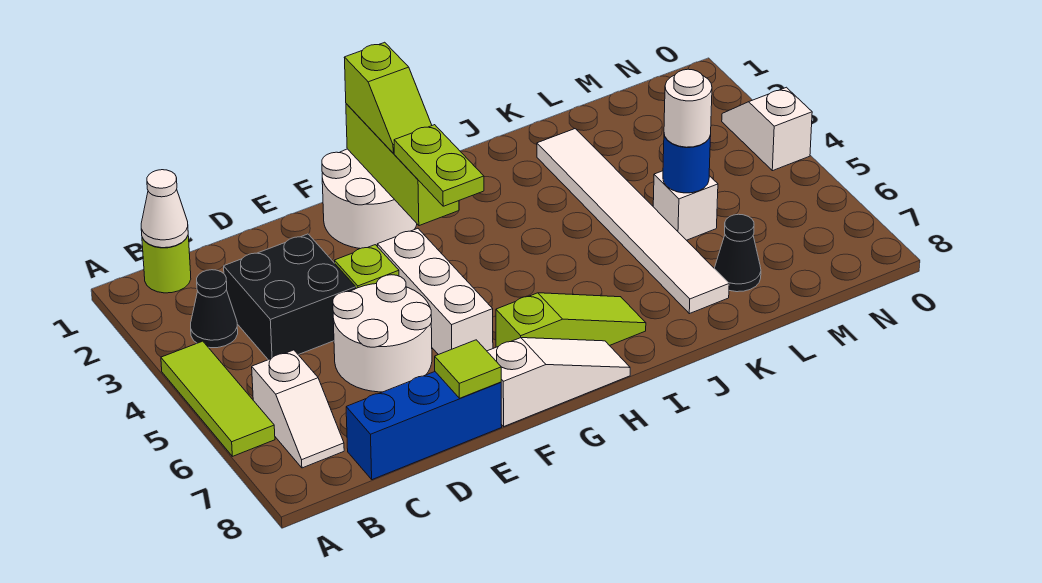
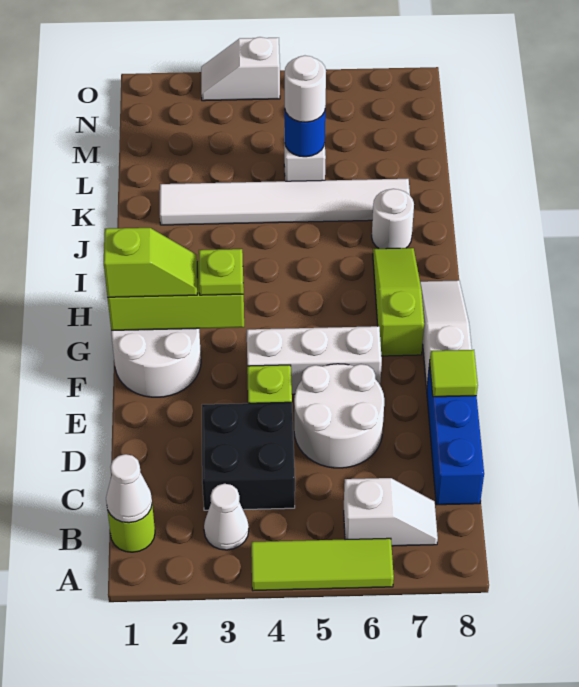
black 1x1 cone [191,270,238,348] -> white 1x1 cone [204,484,249,550]
lime 1x2 plate [394,125,484,206] -> lime 1x1 plate [199,249,243,295]
none -> white 1x1 round brick [372,189,414,249]
black 1x1 cone [714,214,761,292] -> none

